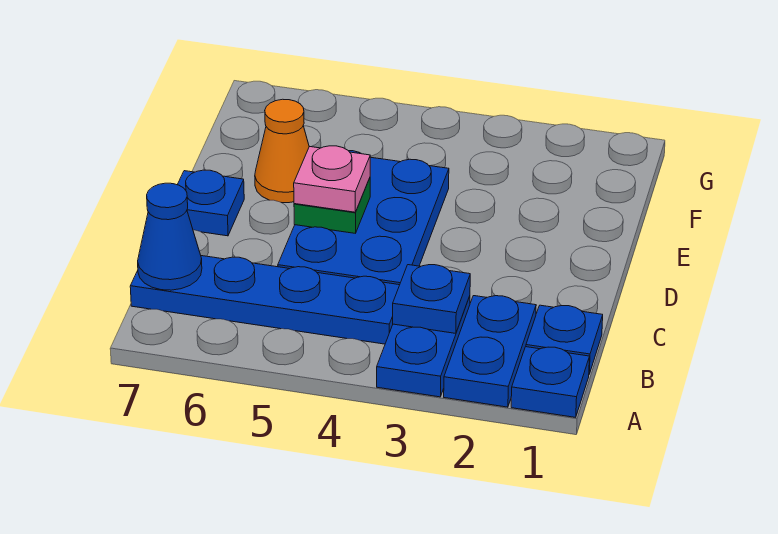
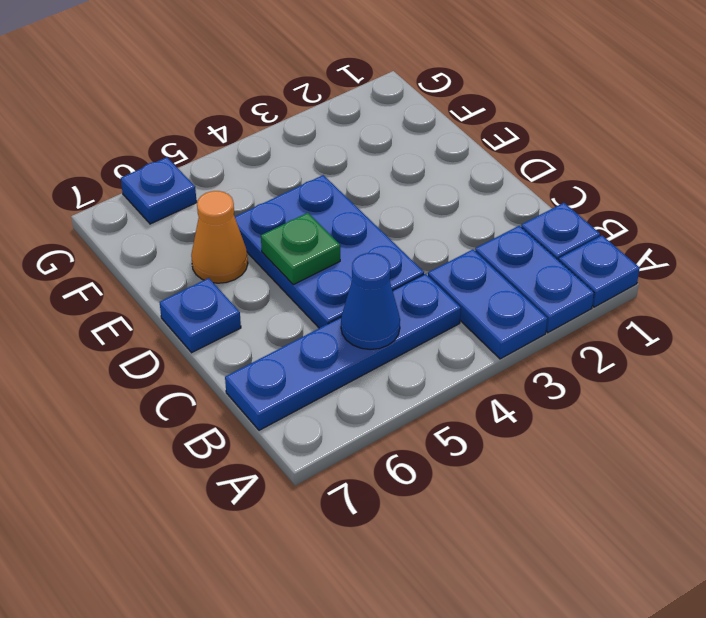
blue 1x1 plate [393,265,470,333] -> blue 1x1 plate moved to [121,157,197,224]
blue 1x1 cone [138,183,202,290] -> blue 1x1 cone moved to [341,253,400,350]
pink 1x1 plate [294,146,370,212] -> none

